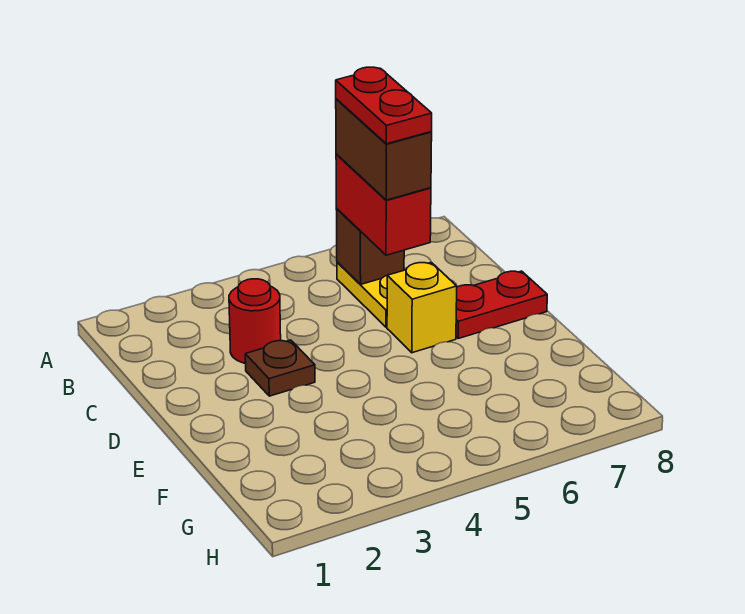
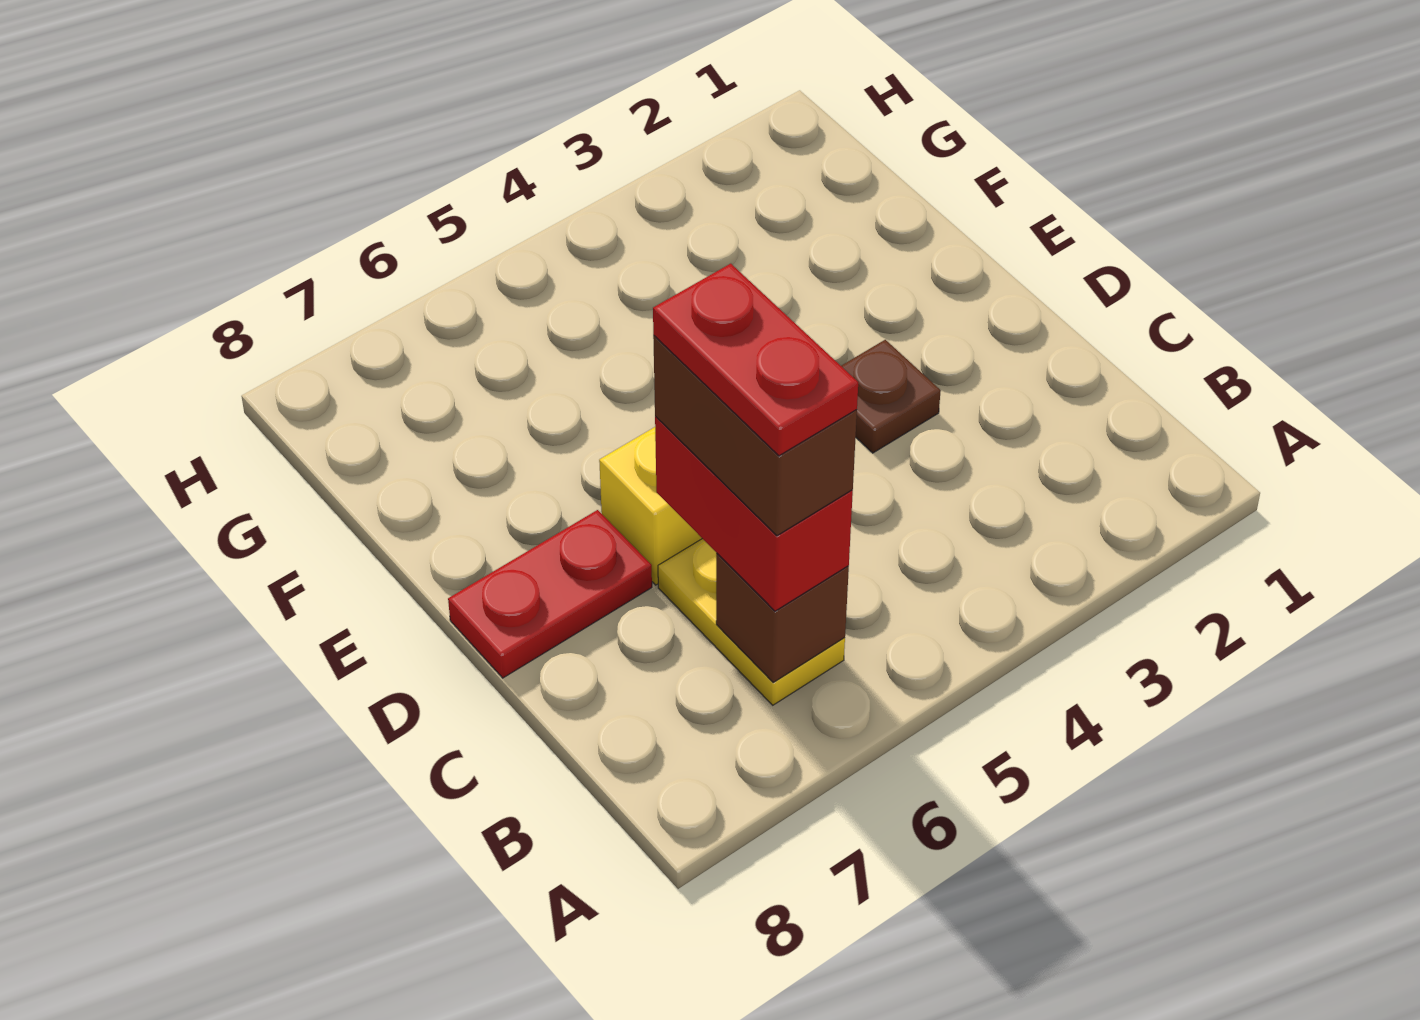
red 1x1 round brick [229,279,281,364] -> none

